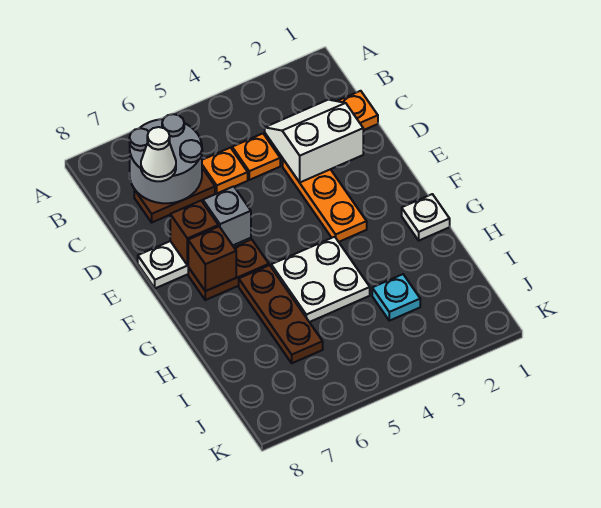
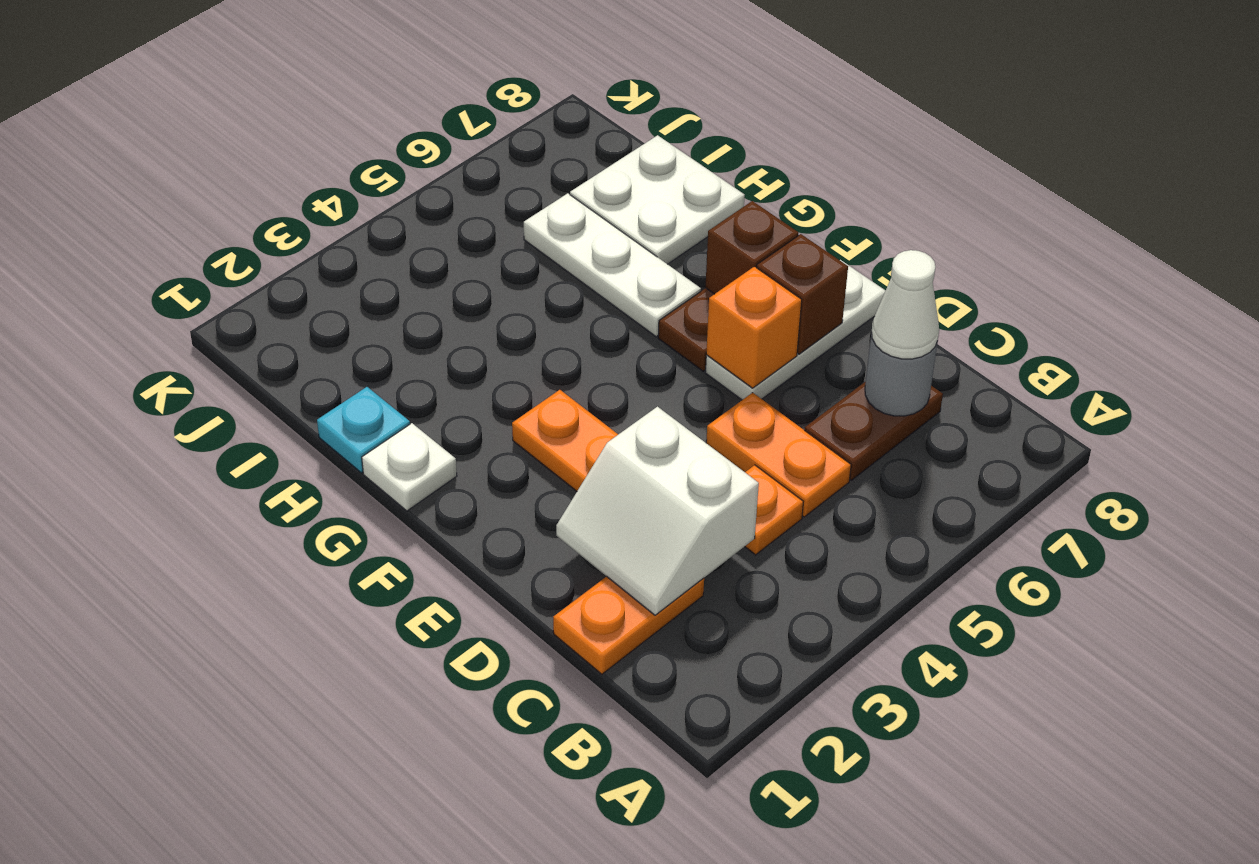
grey 2x2 round brick [129,114,202,203] -> grey 1x1 round brick [865,332,938,416]
white 2x2 slope [265,100,363,182] -> white 2x2 slope turned to [556,407,759,615]
orange 1x1 plate [202,148,248,194] -> orange 1x2 plate [706,393,851,517]
grey 1x1 brick [203,186,251,245] -> orange 1x1 brick [706,267,802,388]
white 2x2 plate [271,237,370,322] -> white 2x2 plate moved to [570,135,745,264]
brown 1x3 plate [239,265,323,363] -> white 1x3 plate [524,193,701,337]
cyan 1x1 plate [372,274,420,321] -> cyan 1x1 plate moved to [317,387,410,473]

